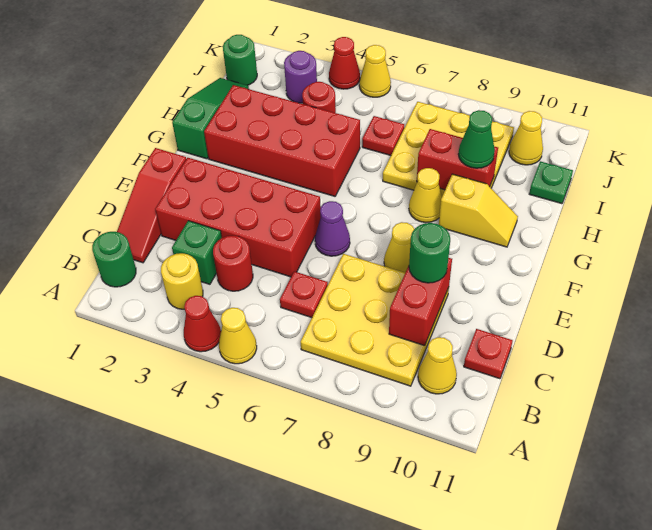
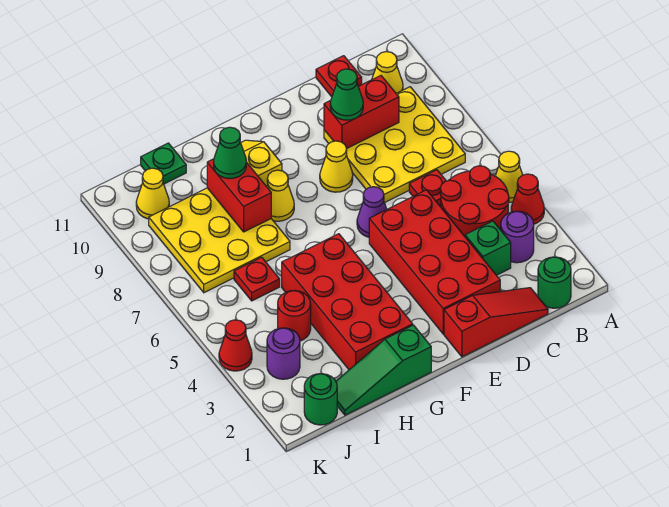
yellow 1x1 round brick [161,253,203,309] -> purple 1x1 round brick [501,211,534,263]
red 1x1 round brick [213,236,253,291] -> red 2x2 round brick [440,166,509,236]
green 1x1 round brick [409,223,450,283] -> green 1x1 cone [330,69,363,120]
yellow 1x1 cone [359,45,391,97] -> none

